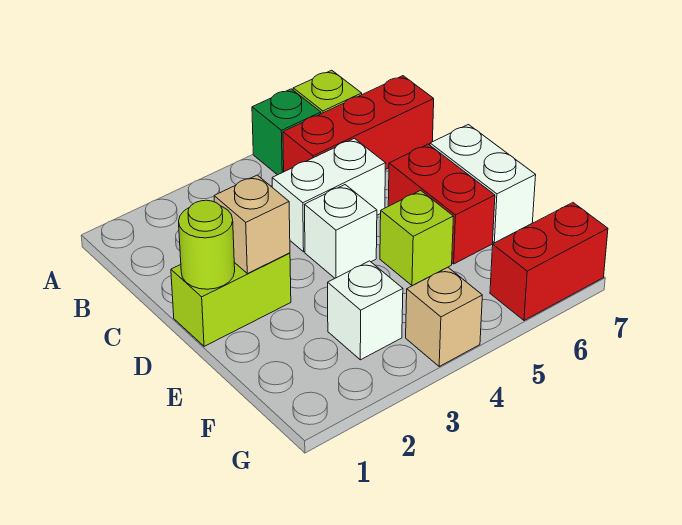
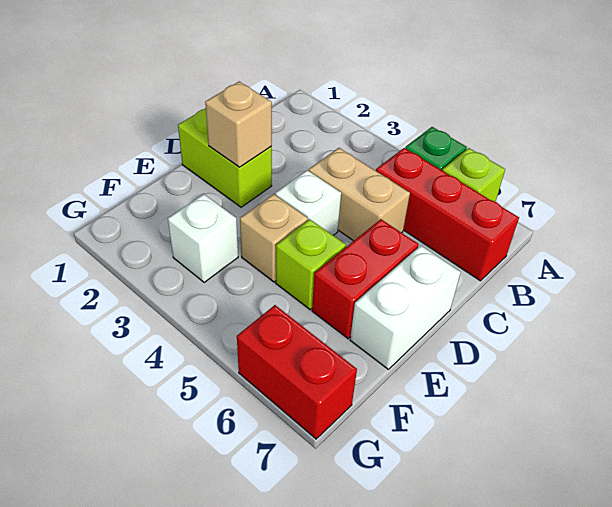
white 1x2 brick [272,138,386,252] -> tan 1x2 brick [309,148,410,241]
lime 1x1 round brick [179,200,235,289] -> none
tan 1x1 brick [406,267,482,366] -> tan 1x1 brick moved to [240,194,308,282]

